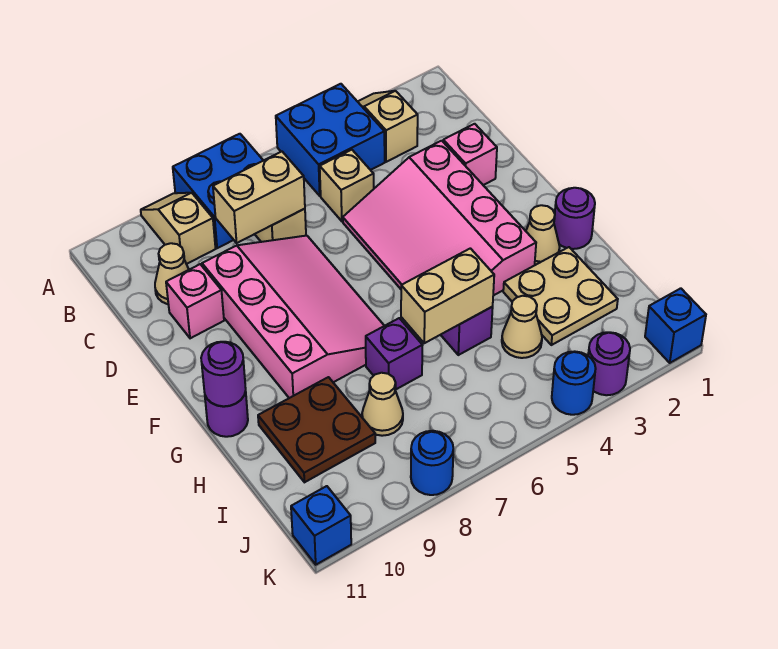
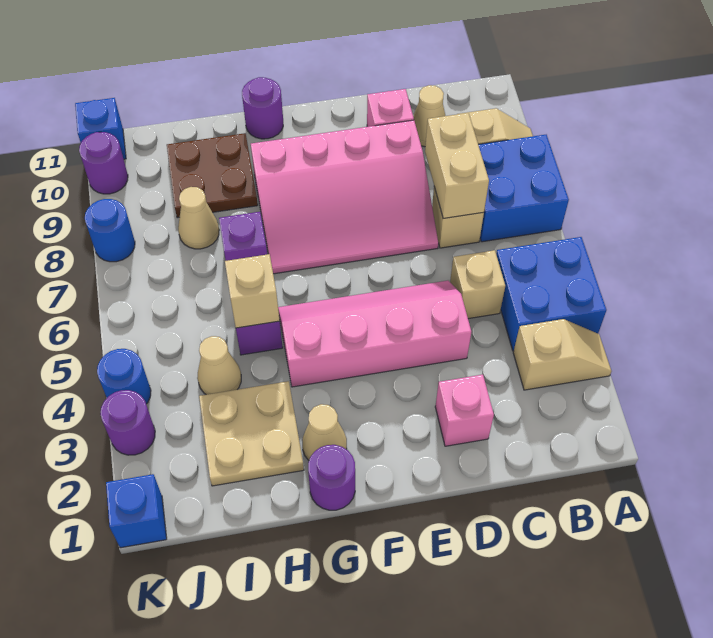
pink 3x4 slope [343,141,536,296] -> pink 2x4 slope [278,281,471,387]
purple 1x1 round brick [201,342,246,406] -> purple 1x1 round brick moved to [79,132,128,194]
tan 1x2 brick [401,248,494,343] -> tan 1x1 brick [225,254,280,328]

